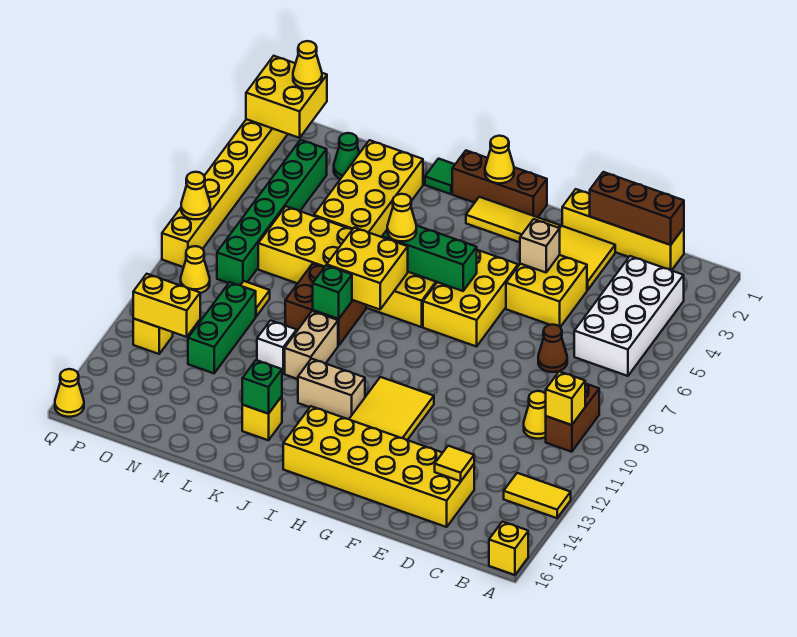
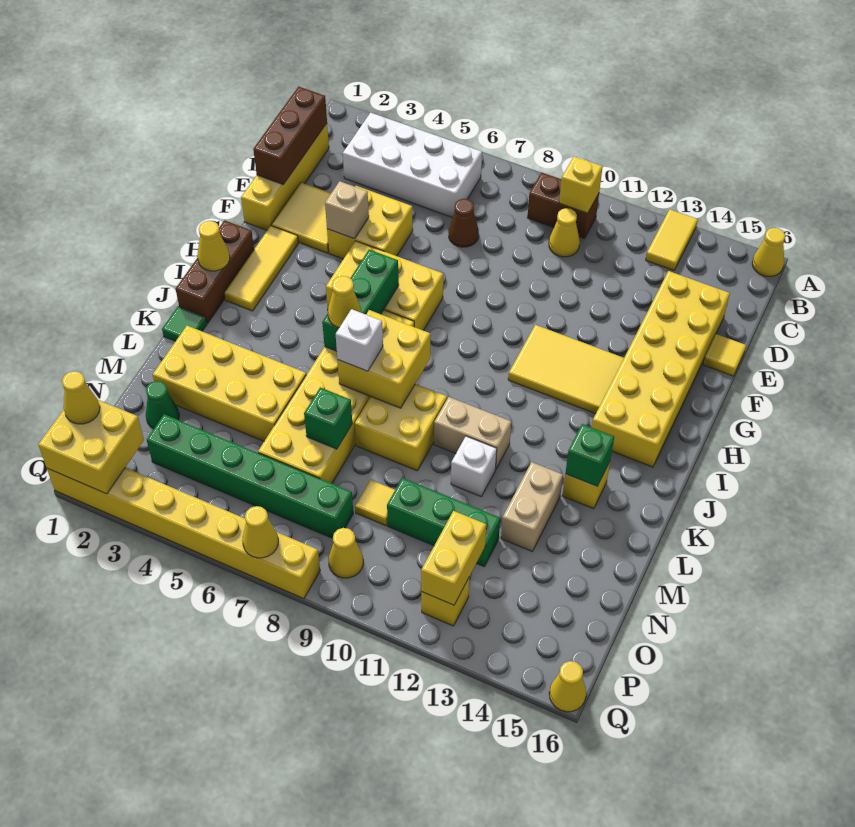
yellow 1x1 brick [489,522,528,575] -> yellow 1x1 cone [752,228,785,276]
yellow 1x1 tile [435,446,474,481] -> yellow 1x1 tile moved to [703,334,746,376]
tan 1x2 brick [298,359,365,419] -> tan 1x2 brick moved to [501,462,563,551]
none -> white 1x1 brick [336,309,383,371]
brown 2x2 brick [285,264,366,346] -> yellow 2x2 brick [355,384,447,470]
green 1x1 brick [313,265,352,319] -> green 1x1 brick moved to [304,387,352,449]

